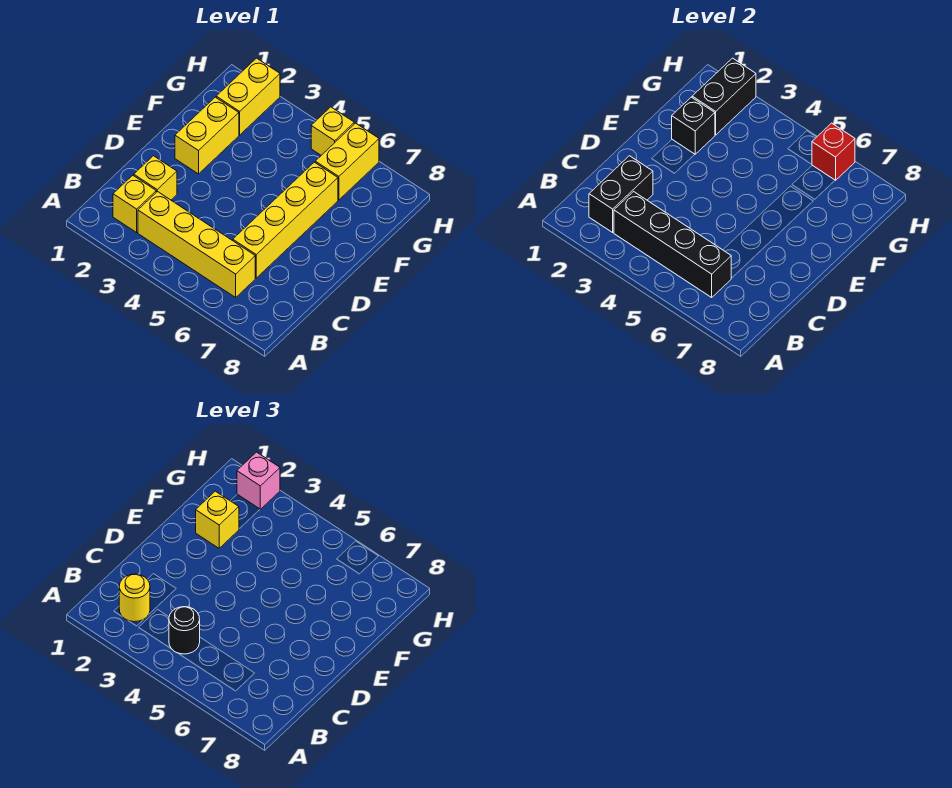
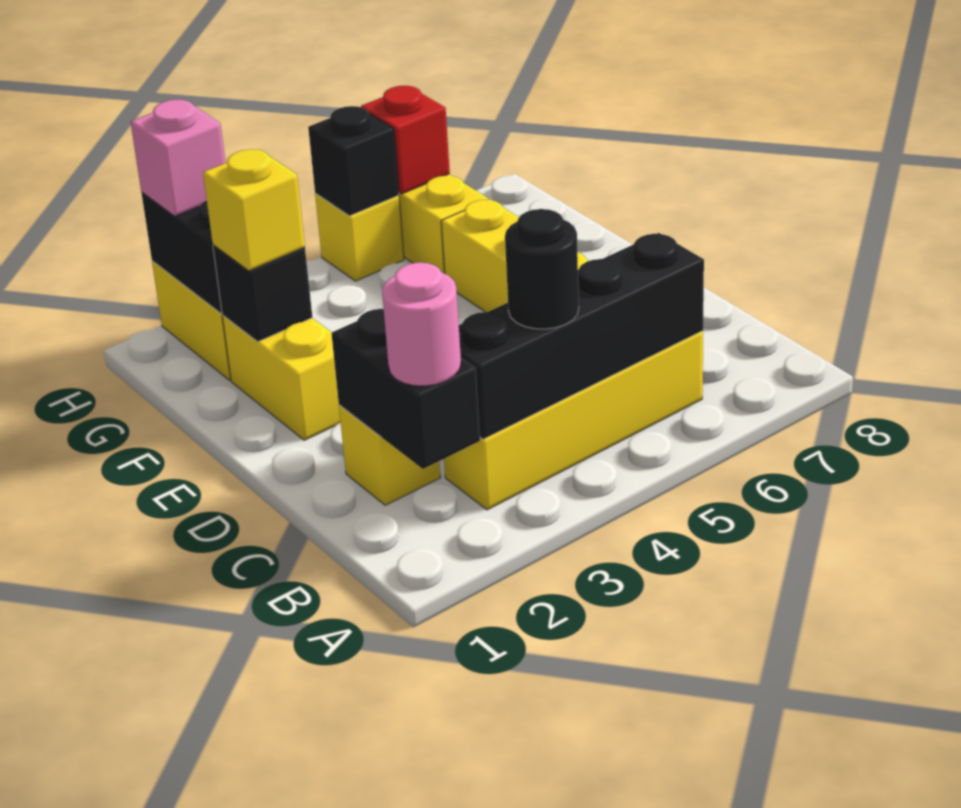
yellow 1x1 brick [113,175,156,232] -> none
yellow 1x1 round brick [119,574,150,622] -> pink 1x1 round brick [382,263,461,386]
none -> black 1x1 brick [308,106,399,216]

